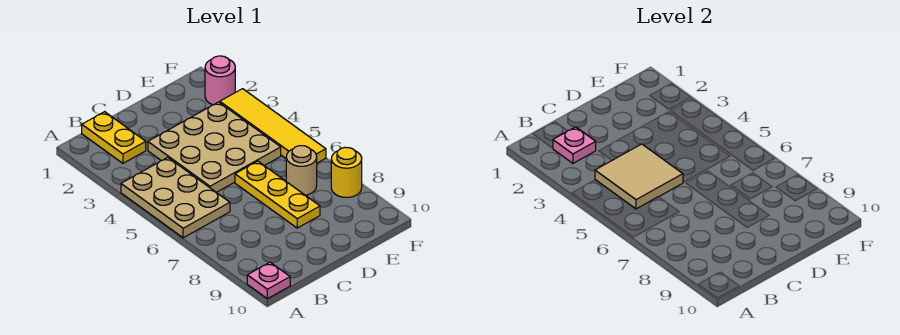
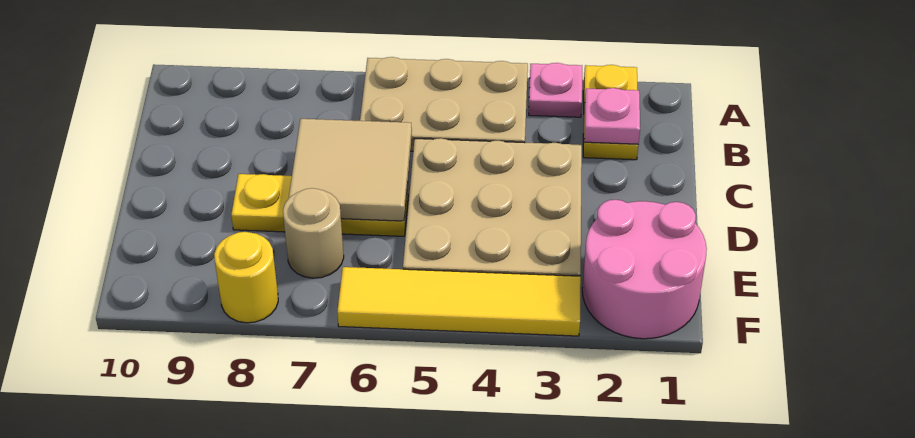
pink 1x1 plate [247,262,290,299] -> pink 1x1 plate moved to [529,63,582,117]
yellow 1x2 plate [82,112,146,163] -> yellow 1x2 plate turned to [583,65,638,160]
tan 2x2 tile [595,144,683,209] -> tan 2x2 tile moved to [289,119,412,221]
pink 1x1 round brick [205,56,235,105] -> pink 2x2 round brick [582,200,707,339]

